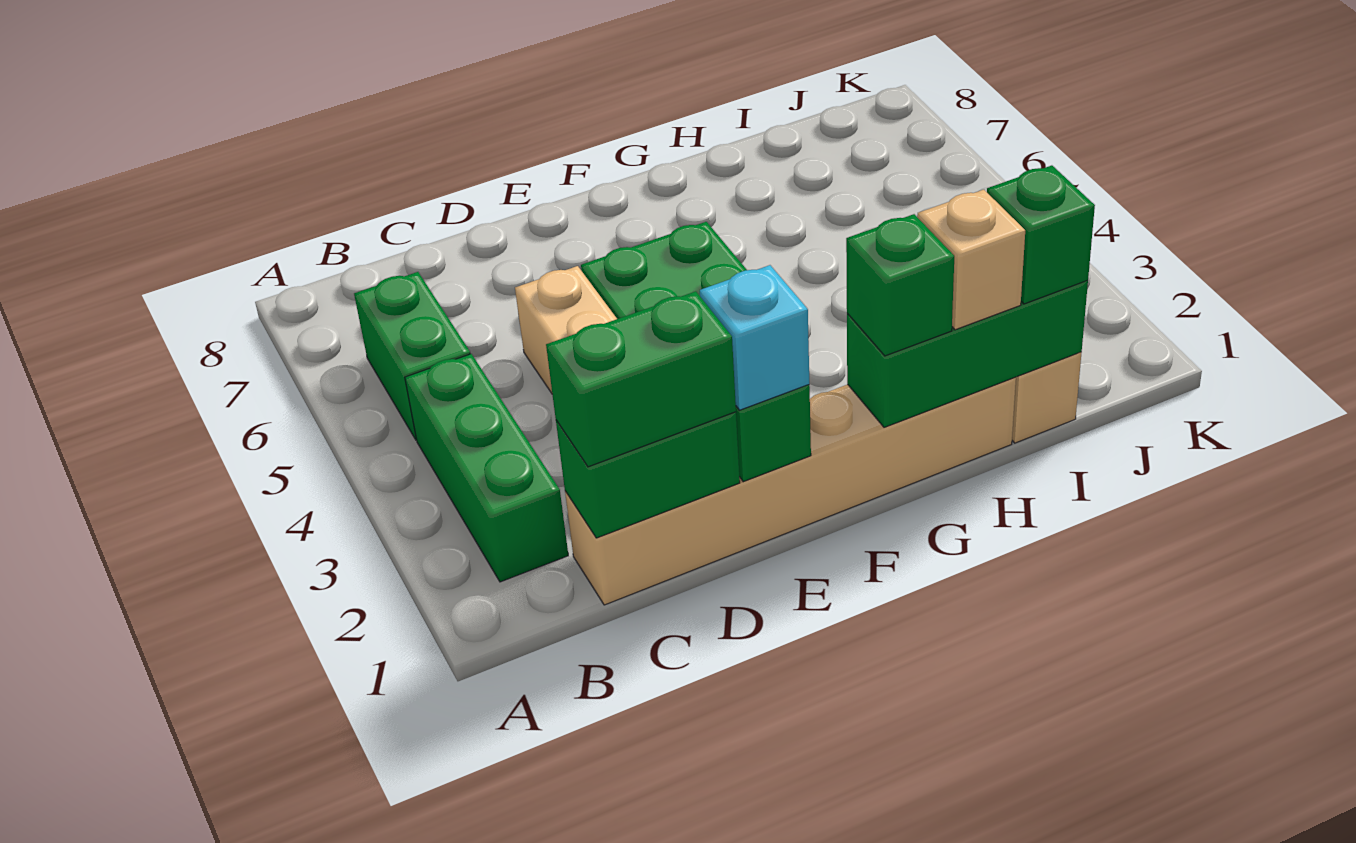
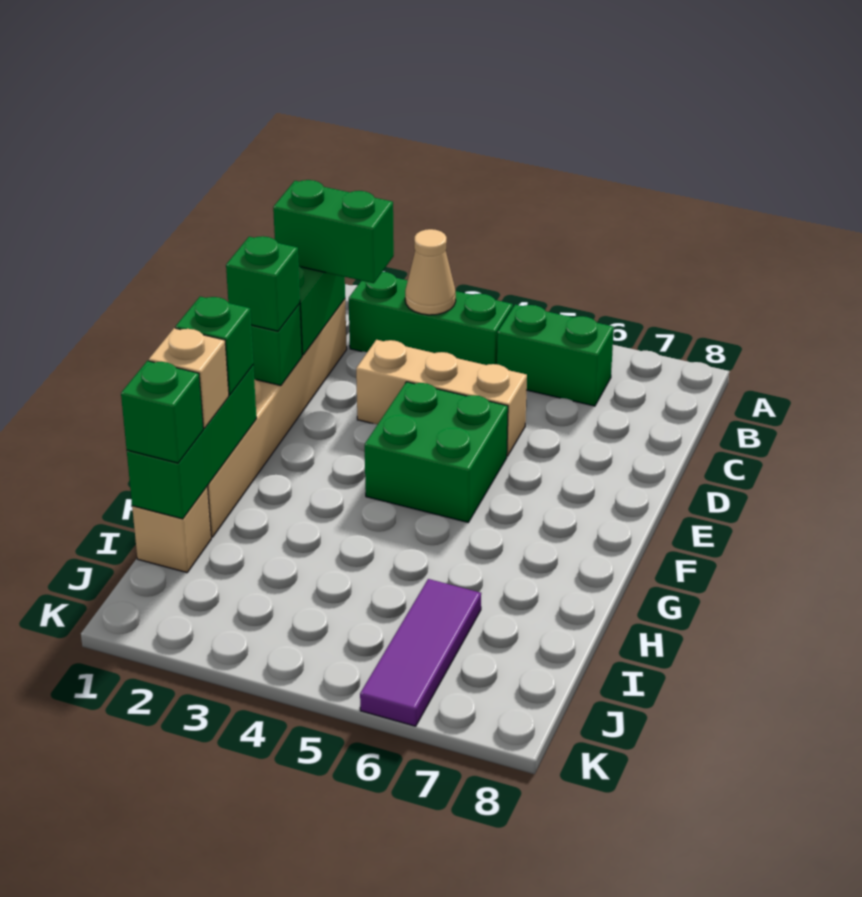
none -> tan 1x1 cone [405,229,456,315]
green 1x2 brick [546,291,736,467] -> green 1x2 brick turned to [273,180,394,283]
cyan 1x1 brick [700,265,809,410] -> green 1x1 brick [226,236,300,331]
none -> purple 1x3 tile [360,579,481,726]

